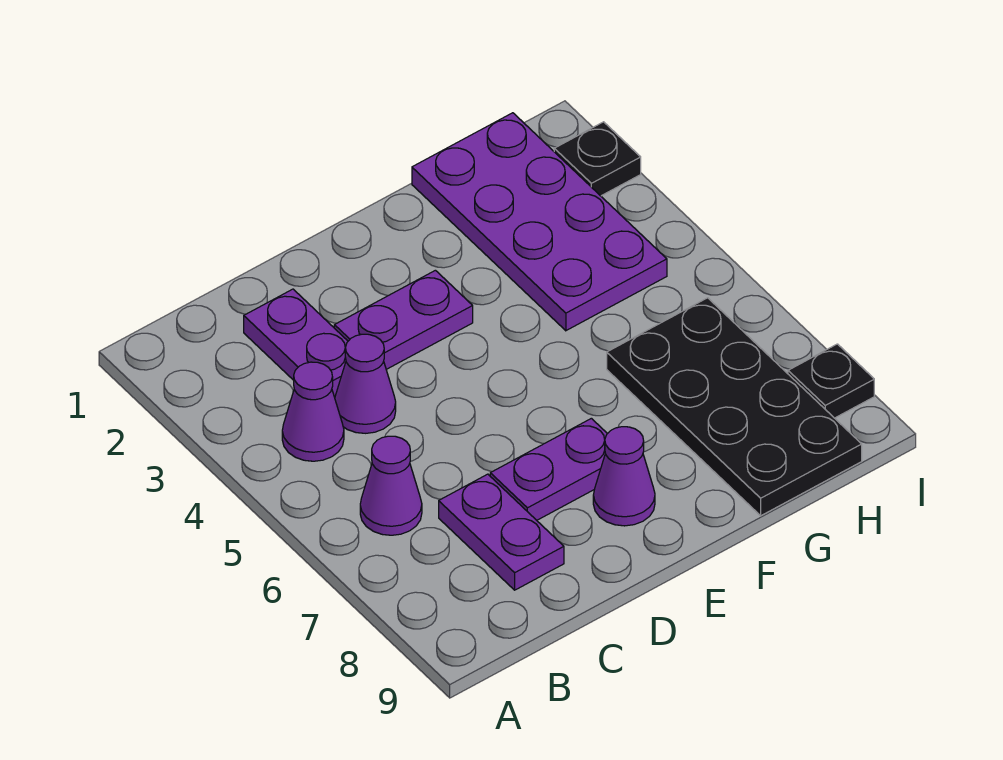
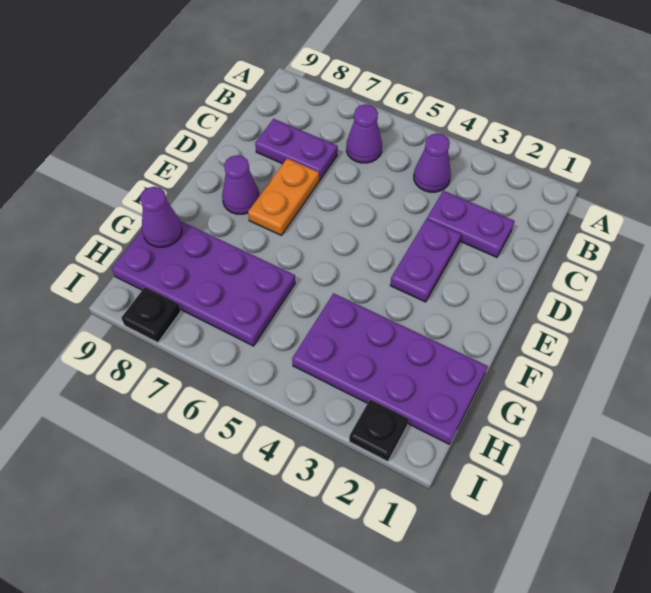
purple 1x1 cone [335,334,396,433] -> purple 1x1 cone moved to [140,187,182,247]
purple 1x2 plate [490,418,607,520] -> orange 1x2 plate [248,158,319,235]
black 2x4 plate [607,298,862,516] -> purple 2x4 plate [112,221,295,346]

